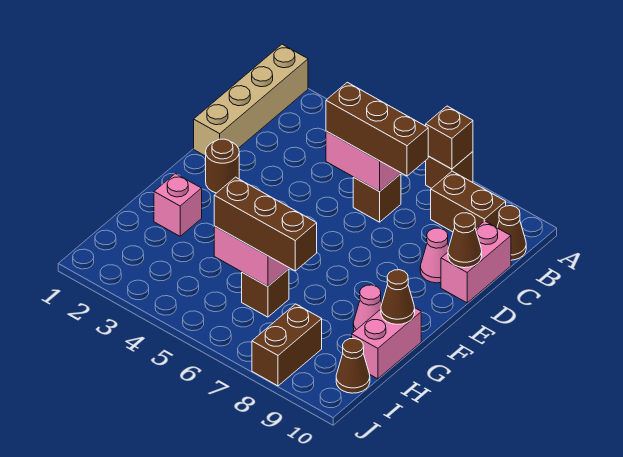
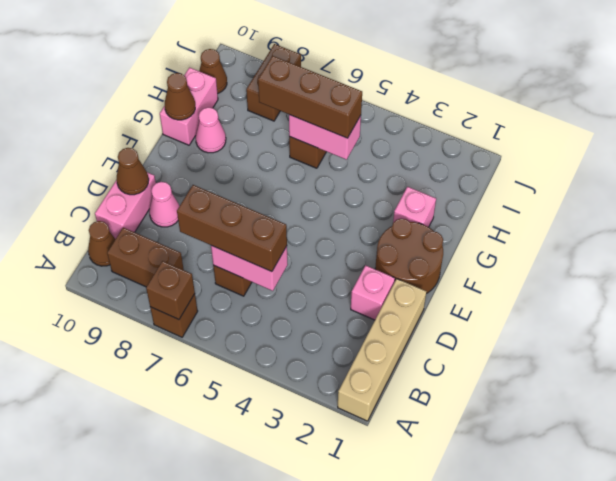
none -> pink 1x1 brick [351,265,395,320]
brown 1x1 round brick [206,139,239,193] -> brown 2x2 round brick [375,219,443,294]

